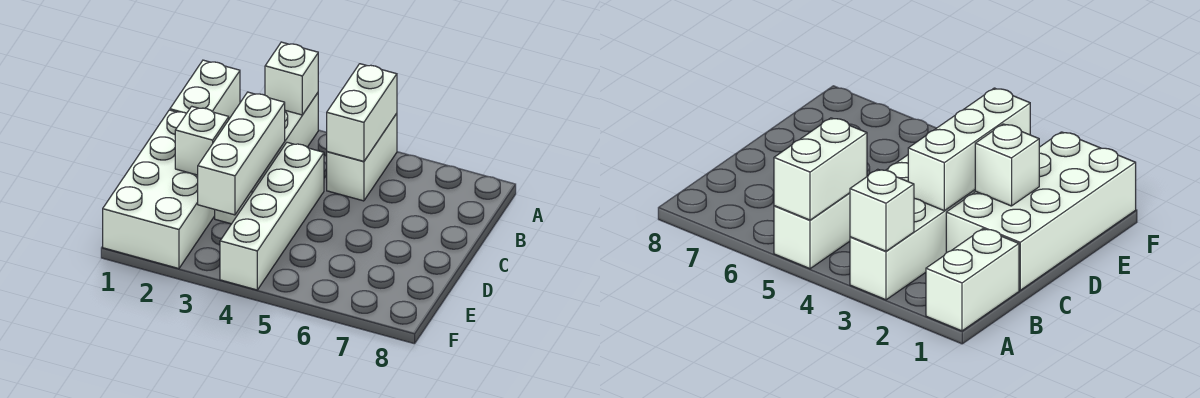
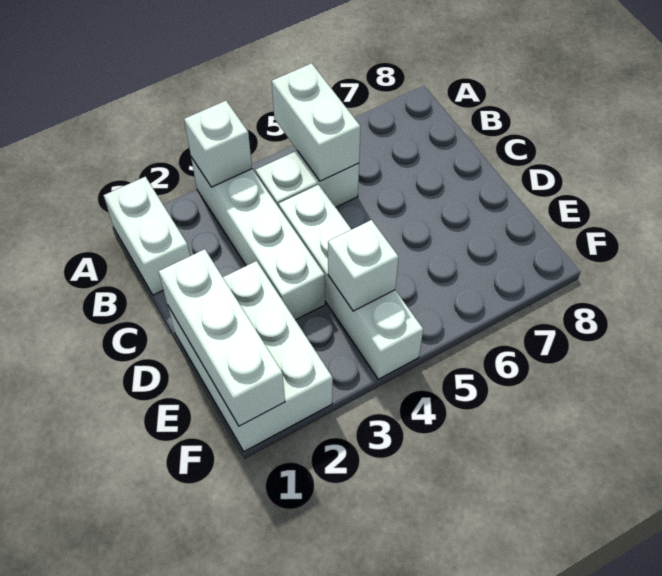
white 1x2 brick [327,113,397,201] -> white 1x2 brick turned to [255,151,359,207]
white 2x4 brick [103,110,215,269] -> white 2x3 brick [168,261,333,451]
white 1x3 brick [198,92,285,215] -> white 1x3 brick moved to [158,249,285,426]
white 1x1 brick [175,106,229,175] -> white 1x1 brick moved to [328,220,399,311]

